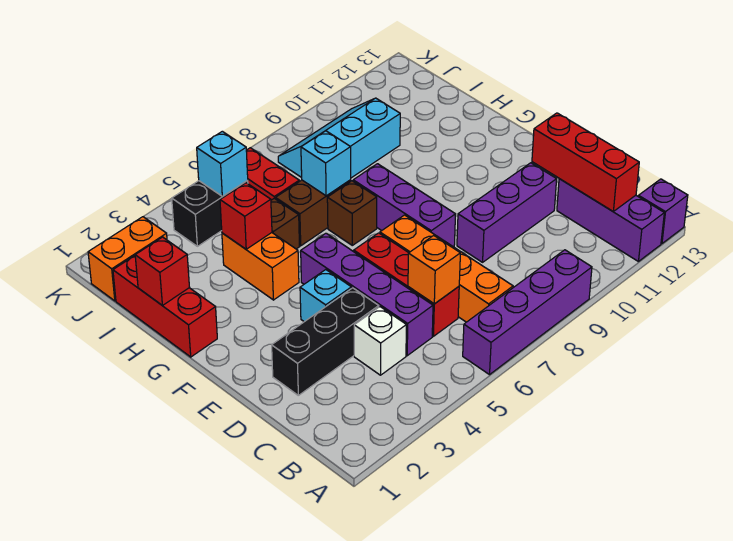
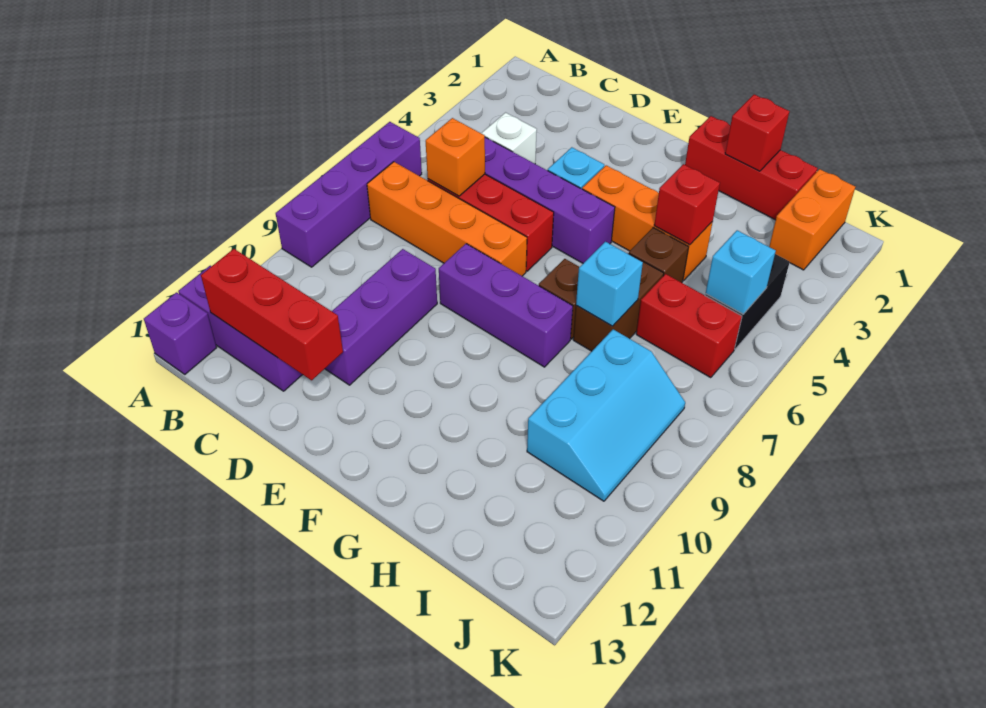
black 1x3 brick [272,288,379,395] -> none
orange 1x2 brick [222,233,299,300] -> orange 1x3 brick [582,165,713,281]

